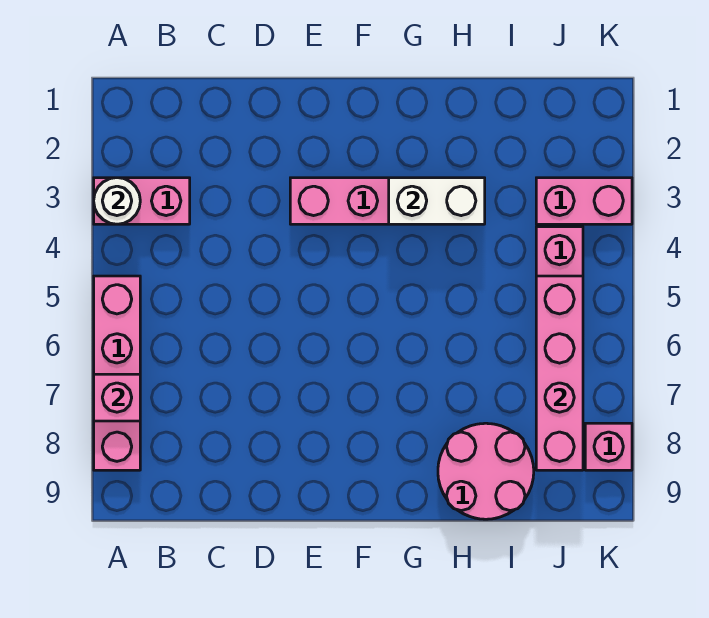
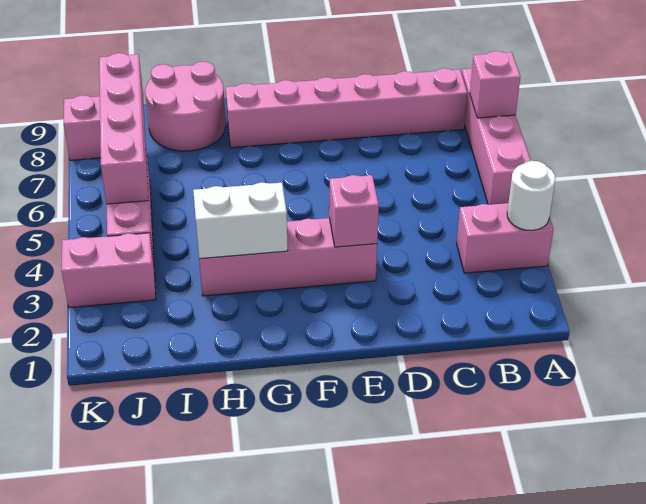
none -> pink 1x6 brick [226,68,467,148]
none -> pink 1x1 brick [329,175,379,247]

